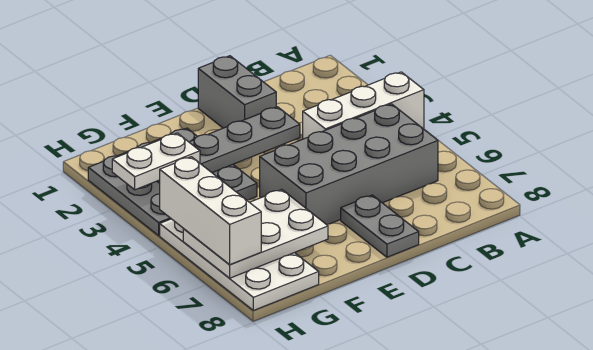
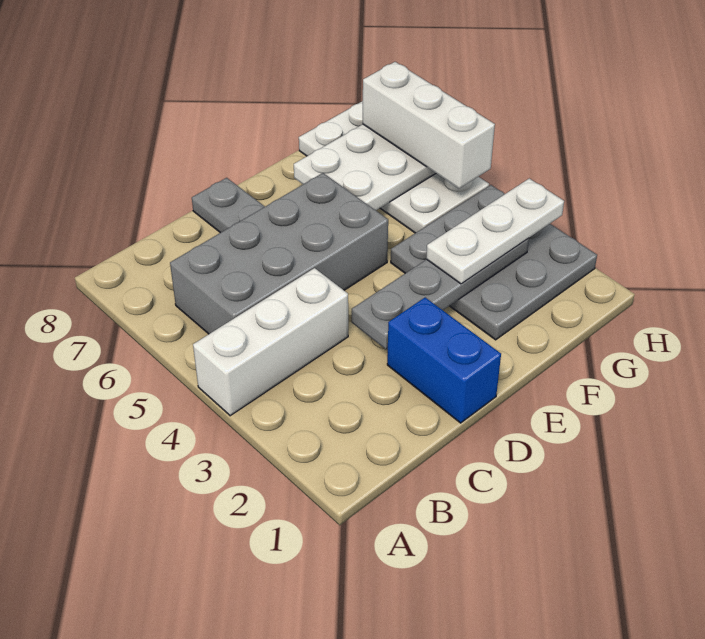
grey 1x2 brick [198,56,276,128] -> blue 1x2 brick [387,298,501,423]
white 1x2 plate [112,133,200,190] -> white 1x3 plate [426,178,564,284]

